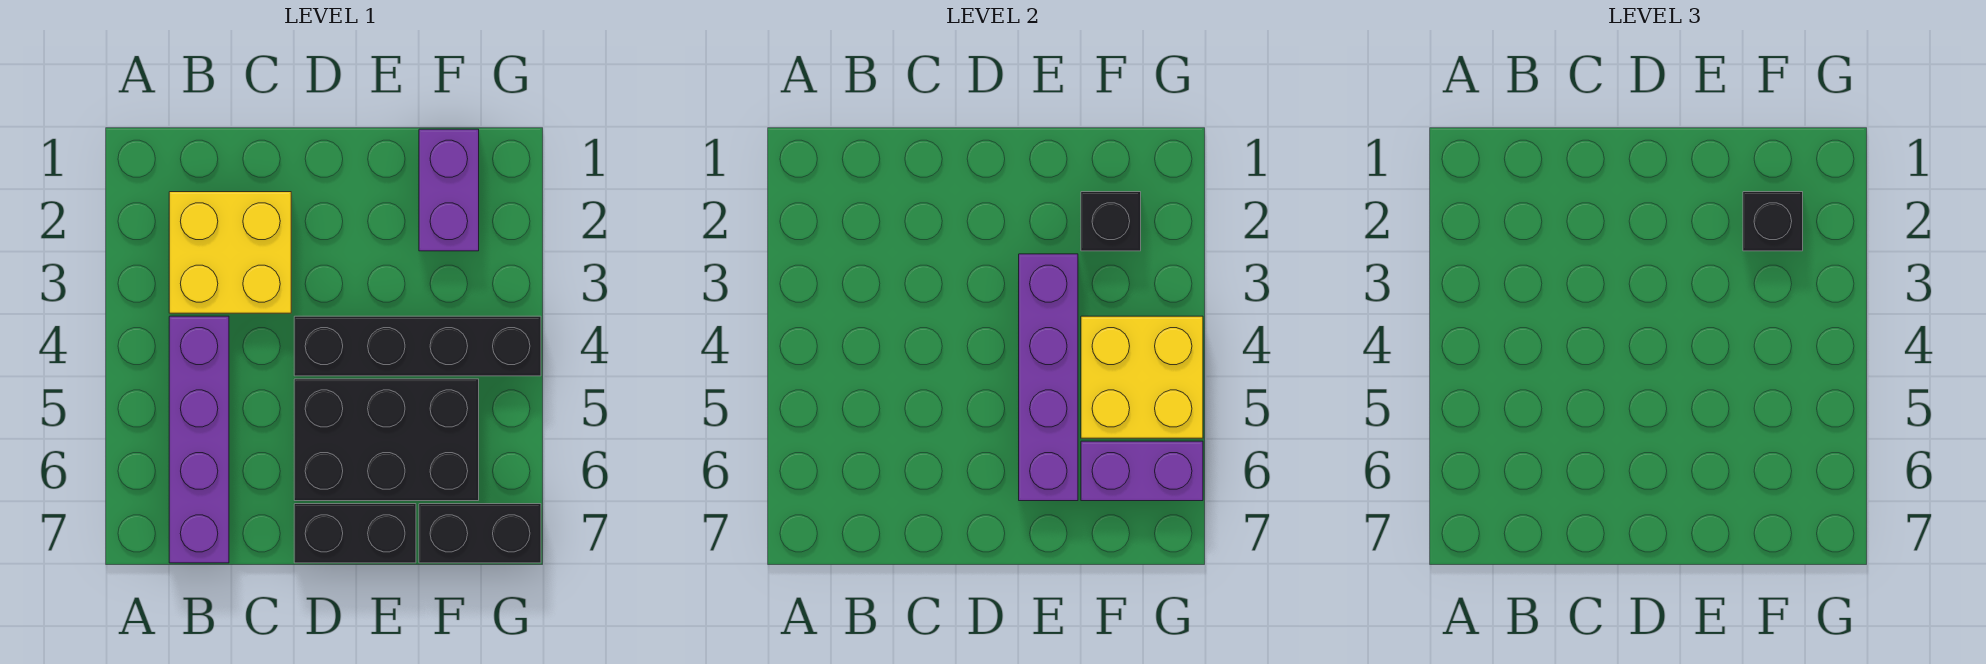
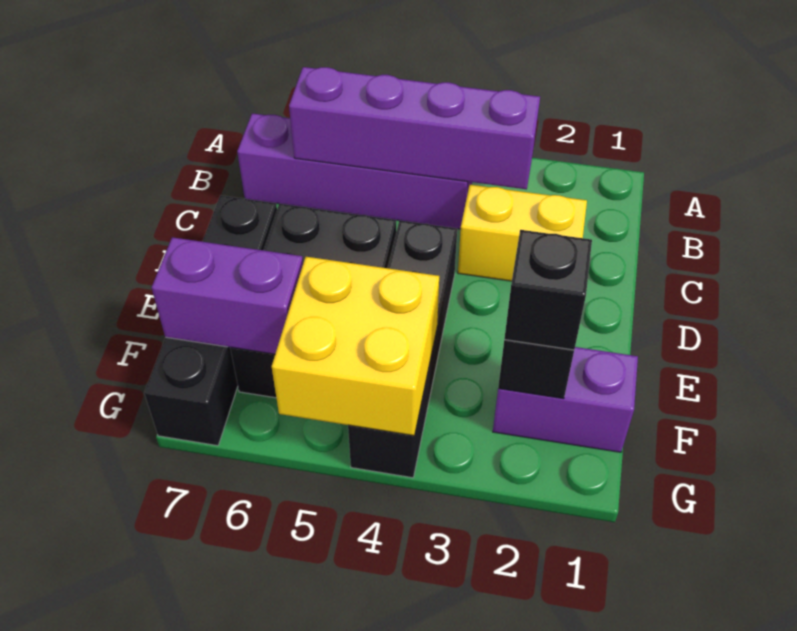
yellow 2x2 brick [169,192,291,313] -> yellow 1x2 brick [458,185,587,281]
purple 1x4 brick [1019,254,1078,501] -> purple 1x4 brick moved to [289,67,540,189]
purple 1x2 brick [1081,441,1203,501] -> purple 1x2 brick turned to [152,237,303,354]

